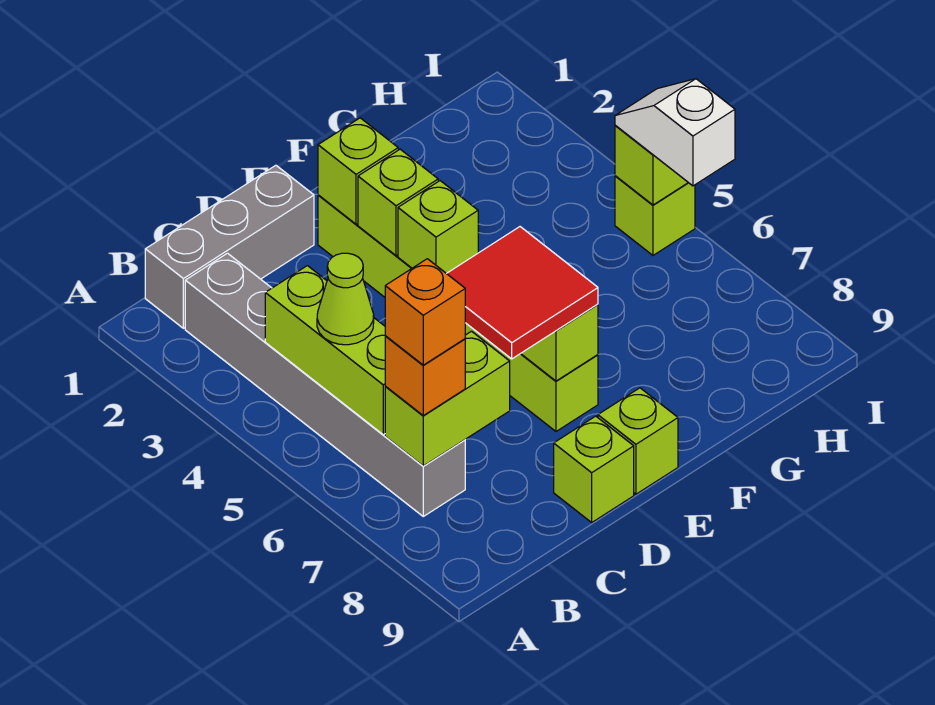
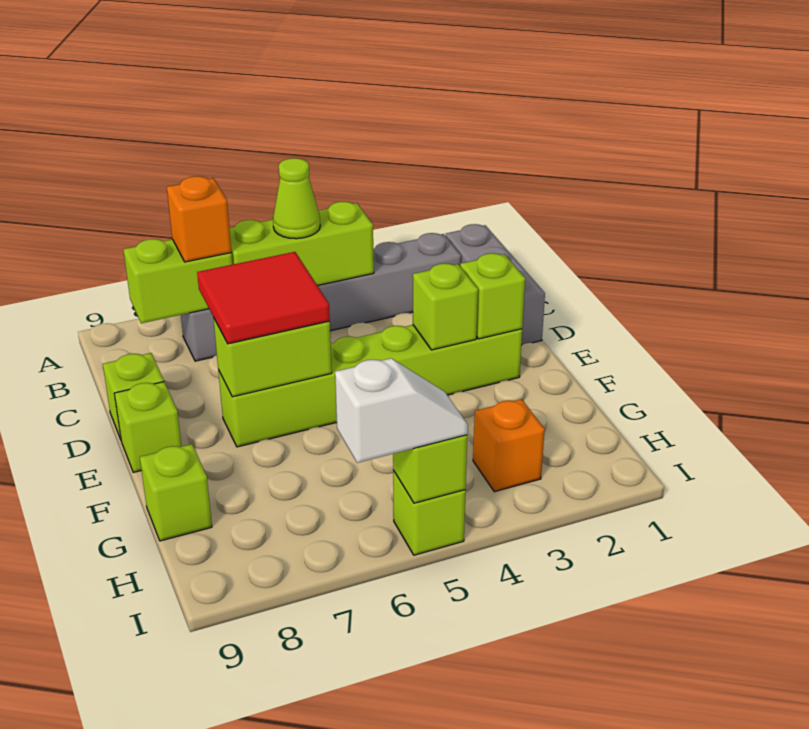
lime 1x2 brick [385,331,510,466] -> lime 1x2 brick turned to [123,239,232,323]
orange 1x1 brick [385,259,465,365] -> orange 1x1 brick moved to [473,399,545,492]
lime 1x1 brick [398,181,478,273] -> lime 1x1 brick moved to [140,444,212,541]

